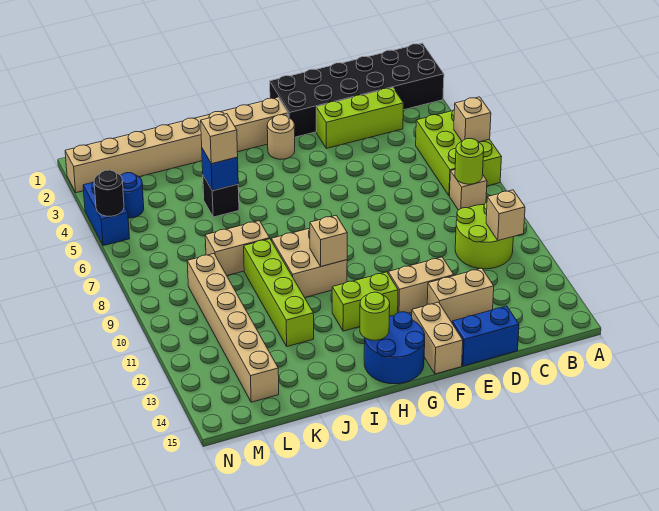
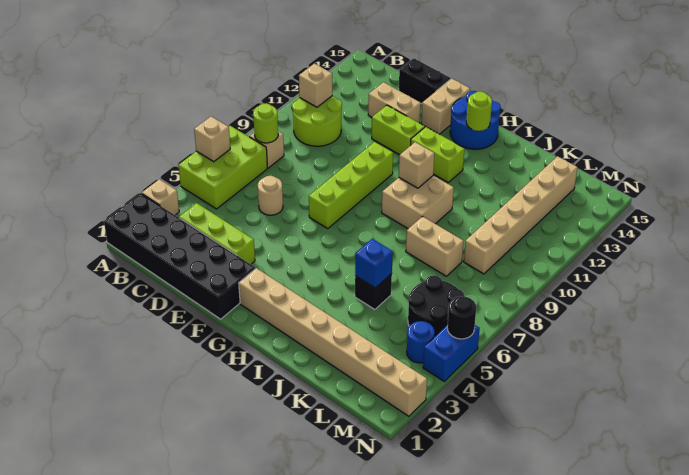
blue 1x2 brick [452,306,519,366] -> black 1x2 brick [399,58,451,104]
tan 1x2 brick [388,257,454,313] -> lime 1x2 brick [372,105,425,155]
tan 1x1 round brick [267,115,295,159] -> tan 1x1 round brick moved to [258,176,283,215]
tan 1x1 brick [201,114,238,164] -> tan 1x1 brick moved to [142,179,179,215]
lime 1x4 brick [244,239,314,347] -> lime 1x4 brick moved to [309,142,393,228]
none -> black 2x2 round brick [408,275,464,337]

